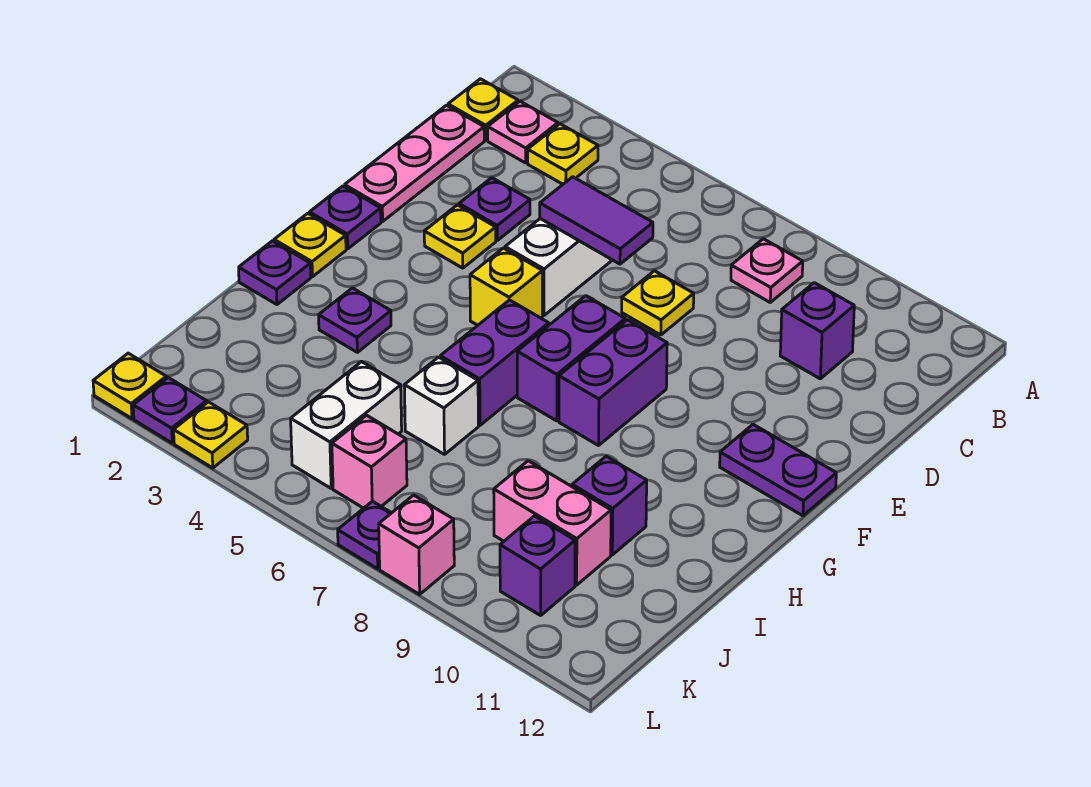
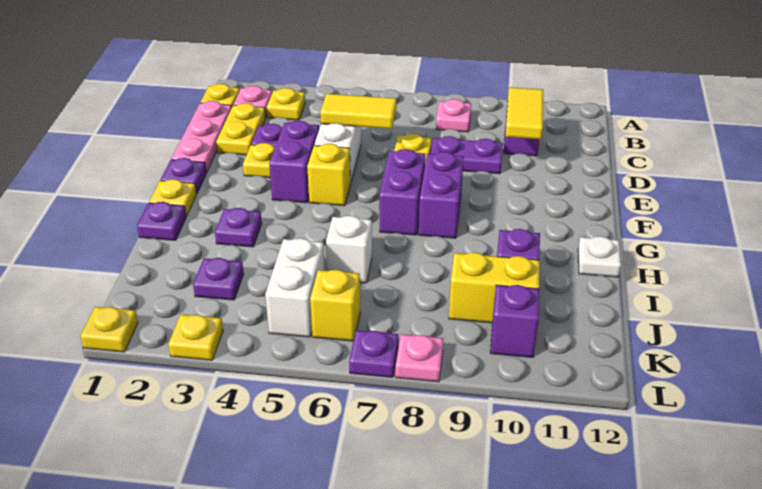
none -> yellow 1x2 plate [216,103,266,155]
none -> yellow 1x2 tile [506,87,543,139]
purple 1x2 tile [540,177,653,264] -> yellow 1x2 tile [320,94,396,129]
purple 1x2 plate [720,424,836,516] -> purple 1x2 plate moved to [430,136,503,174]
purple 1x2 brick [440,300,549,425] -> purple 1x2 brick moved to [269,121,319,203]
none -> white 1x1 plate [578,236,621,277]
pink 1x2 brick [494,461,611,585] -> yellow 1x2 brick [449,252,540,323]
pink 1x1 brick [332,415,407,508] -> yellow 1x1 brick [310,270,360,341]
purple 1x1 plate [133,378,207,443] -> purple 1x1 plate moved to [193,258,244,300]
pink 1x1 brick [379,495,454,594] -> pink 1x1 plate [395,334,444,382]

